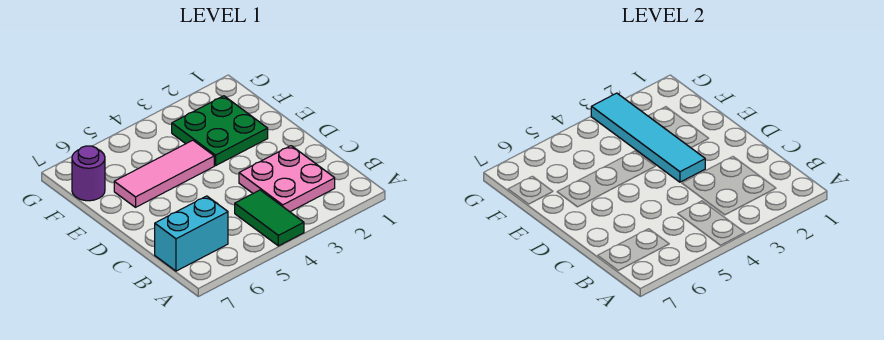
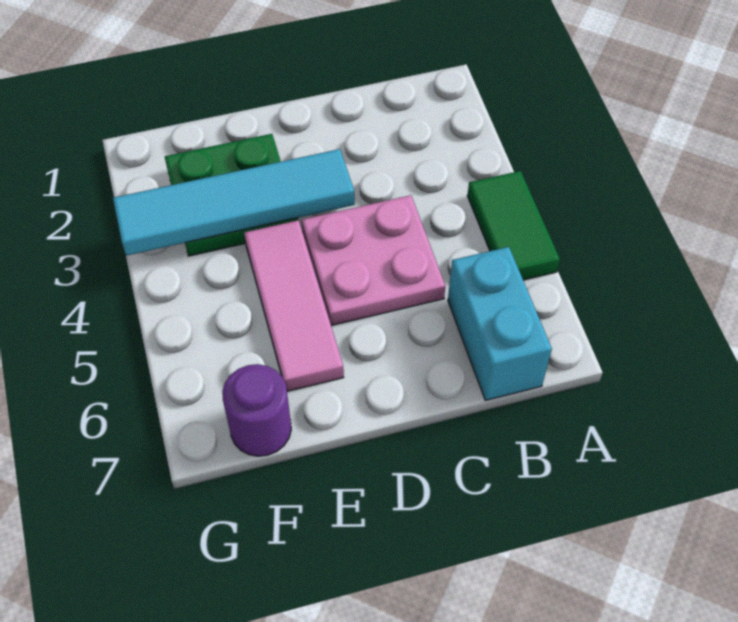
green 1x2 tile [235,190,304,246] -> green 1x2 tile turned to [467,171,560,280]
pink 2x2 plate [239,146,335,212] -> pink 2x2 plate moved to [302,195,445,326]

